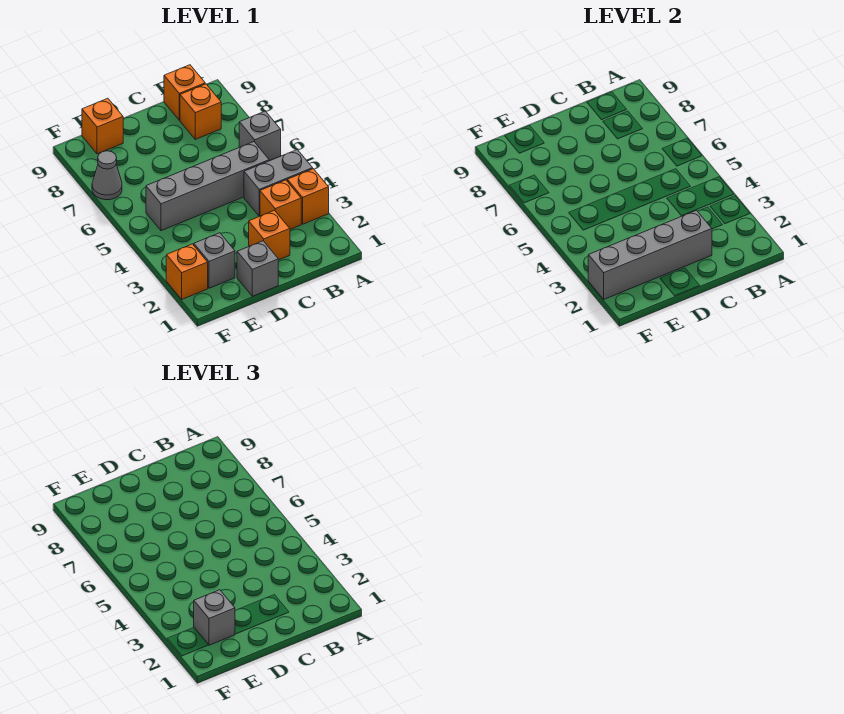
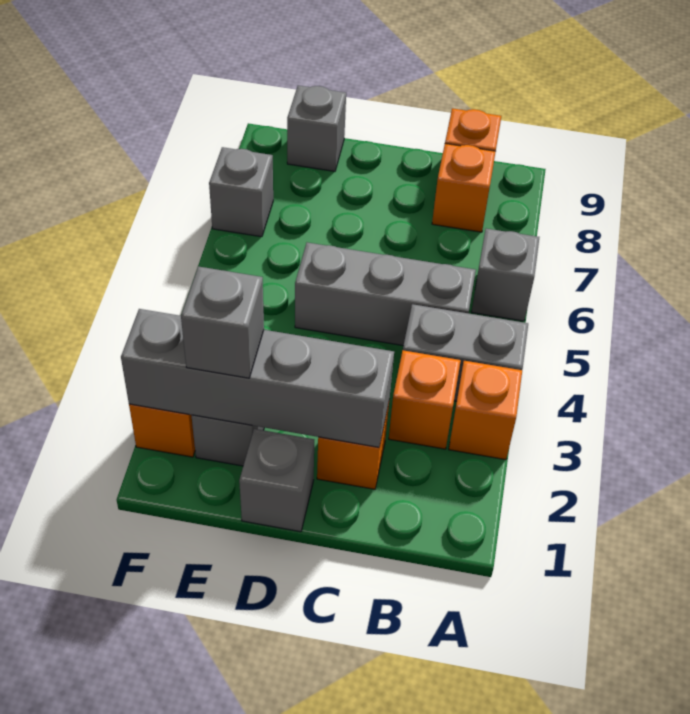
grey 1x4 brick [146,142,269,231] -> grey 1x3 brick [295,242,476,346]
orange 1x1 brick [82,98,123,154] -> grey 1x1 brick [287,85,346,171]
grey 1x1 cone [92,151,122,200] -> grey 1x1 brick [209,147,273,237]

